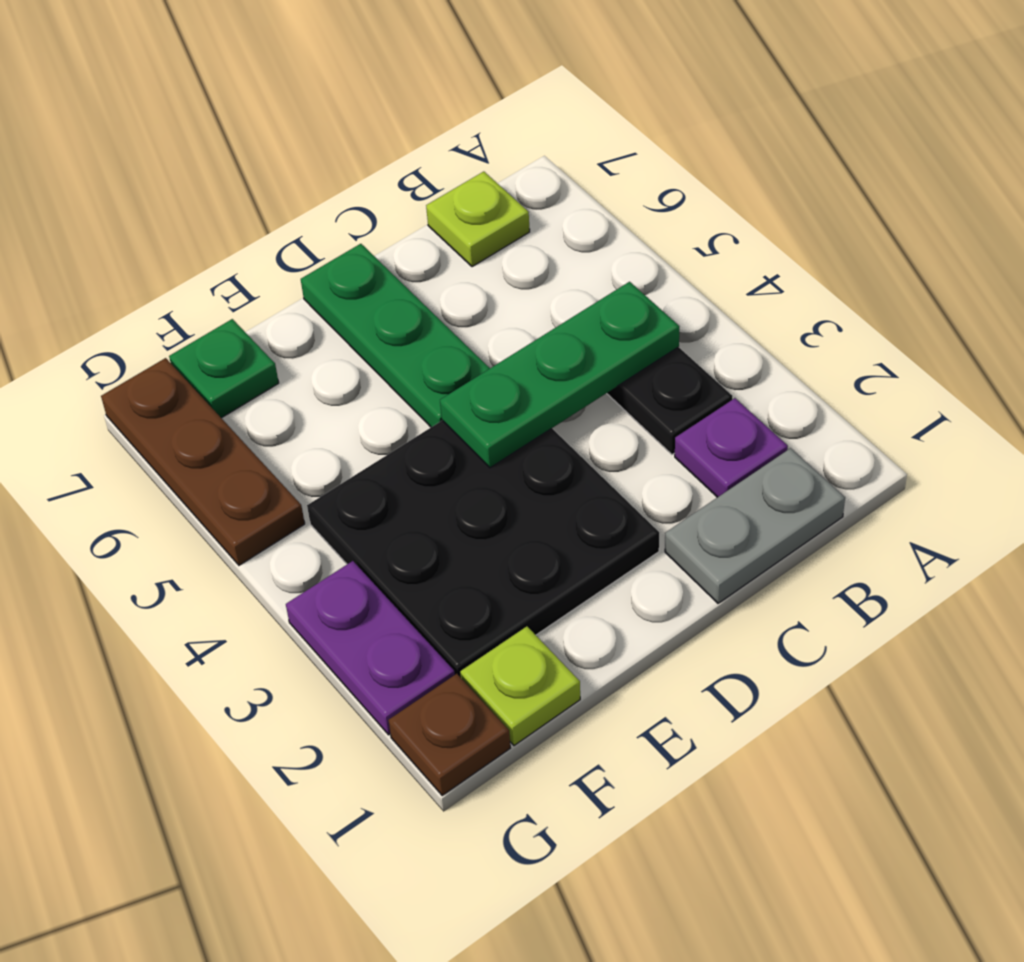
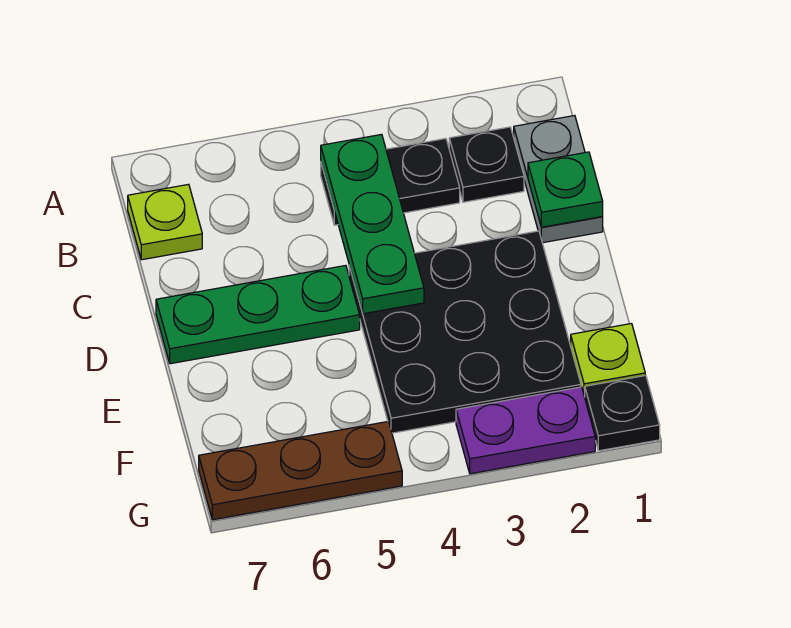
purple 1x1 plate [675,398,788,497] -> black 1x1 plate [449,127,524,202]
green 1x1 plate [169,319,279,418] -> green 1x1 plate moved to [528,152,603,227]
brown 1x1 plate [388,674,510,795] -> black 1x1 plate [585,375,660,451]

